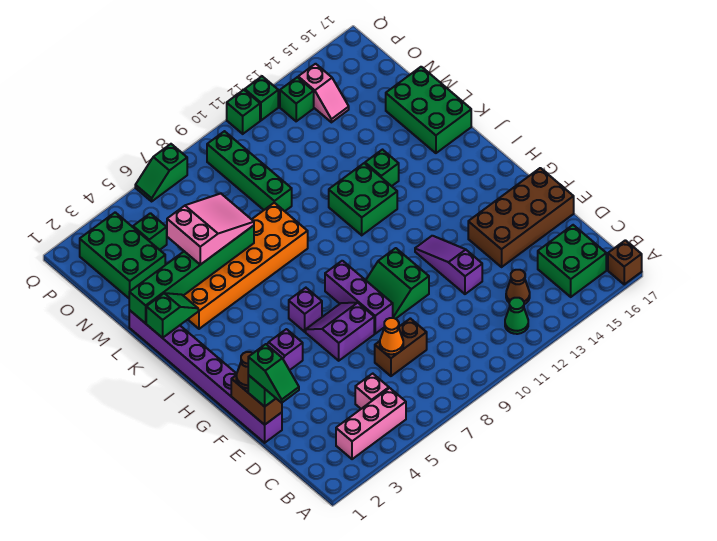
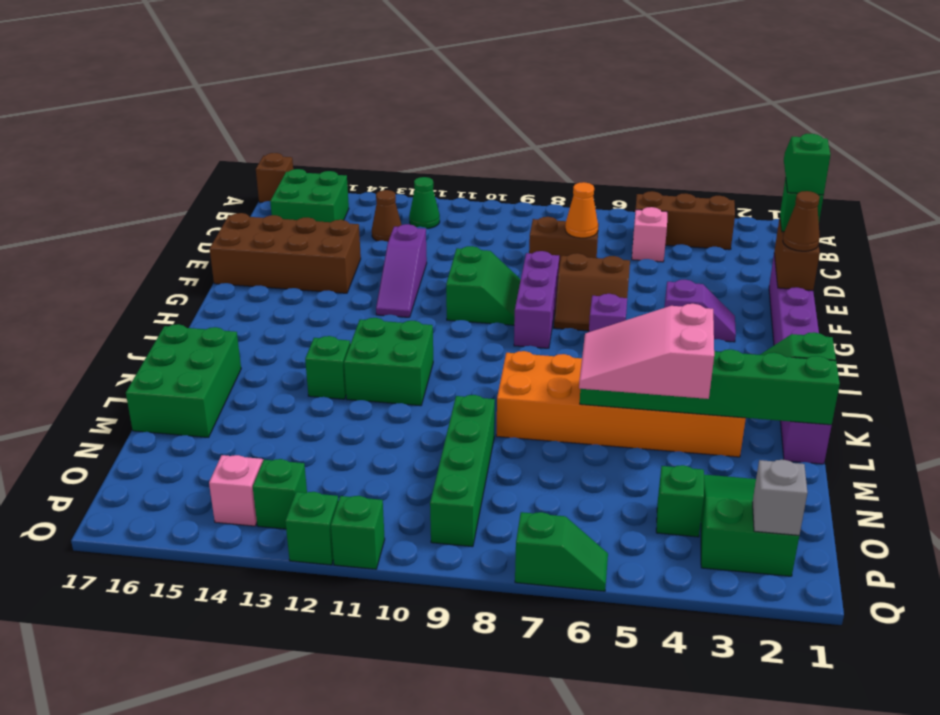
pink 1x3 brick [336,388,406,459] -> brown 1x3 brick [634,191,735,250]
purple 2x2 slope [306,303,374,361] -> brown 2x2 slope [554,253,630,331]
green 2x3 brick [80,212,165,298] -> green 2x3 slope [701,475,799,576]
none -> grey 1x1 brick [752,460,807,535]

